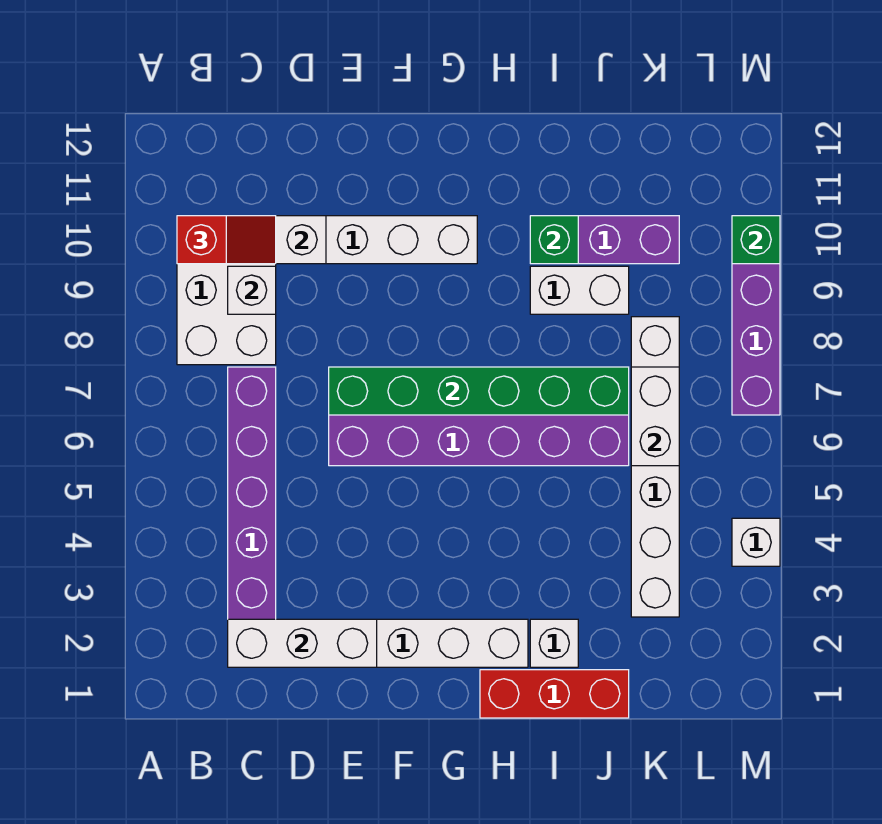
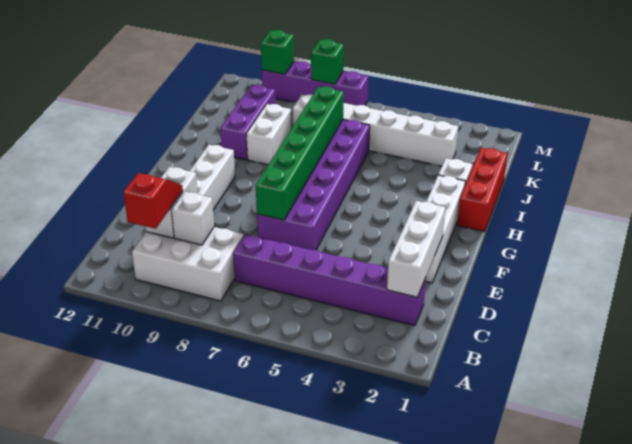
green 1x1 brick [530,216,578,264] -> green 1x1 brick moved to [311,39,344,84]
white 1x2 brick [631,367,679,466] -> none
white 1x1 brick [732,518,780,566] -> none

